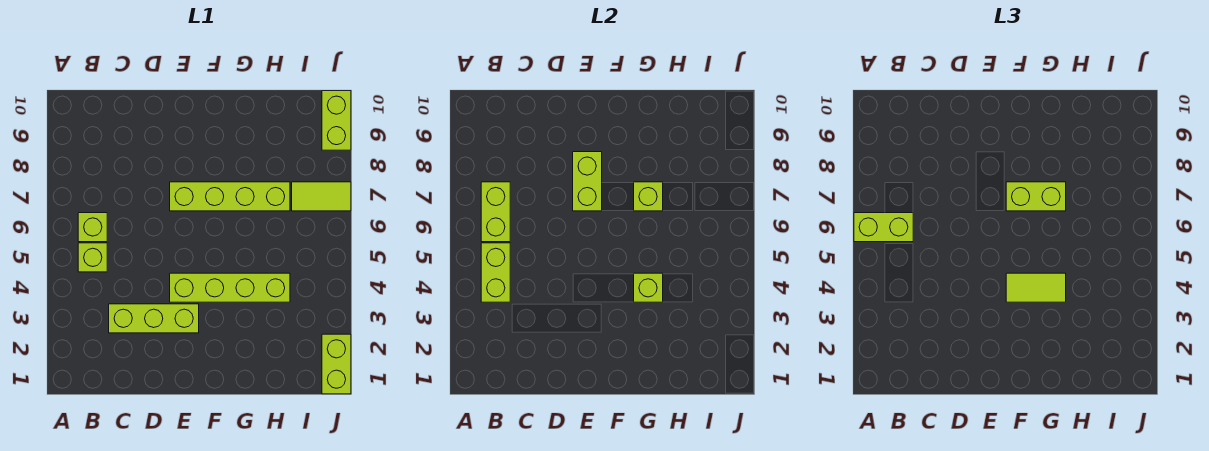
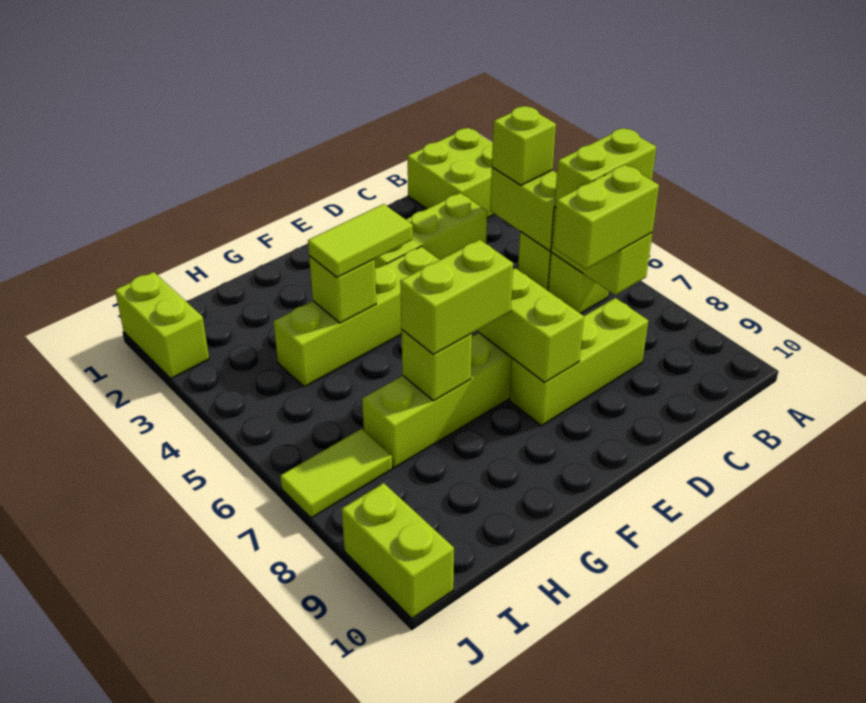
none -> lime 2x2 brick [408,128,495,218]
none -> lime 1x1 brick [492,106,556,185]
none -> lime 1x2 brick [553,165,659,269]
none -> lime 1x3 brick [509,298,648,426]

